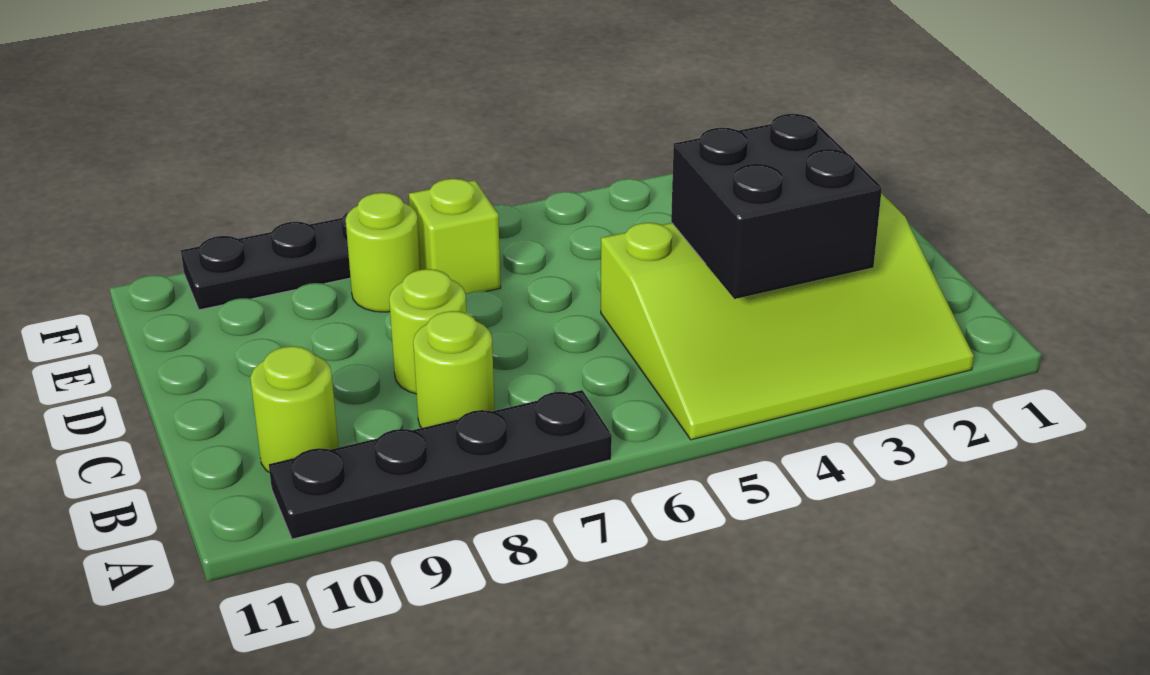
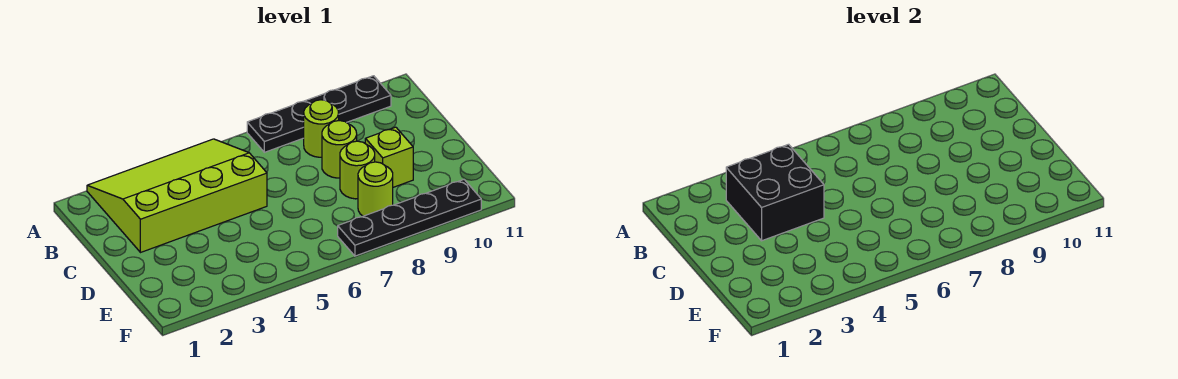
lime 1x1 round brick [250,346,339,473] -> lime 1x1 round brick moved to [340,141,375,199]
lime 1x1 brick [409,179,501,294] -> lime 1x1 brick moved to [365,127,413,187]

